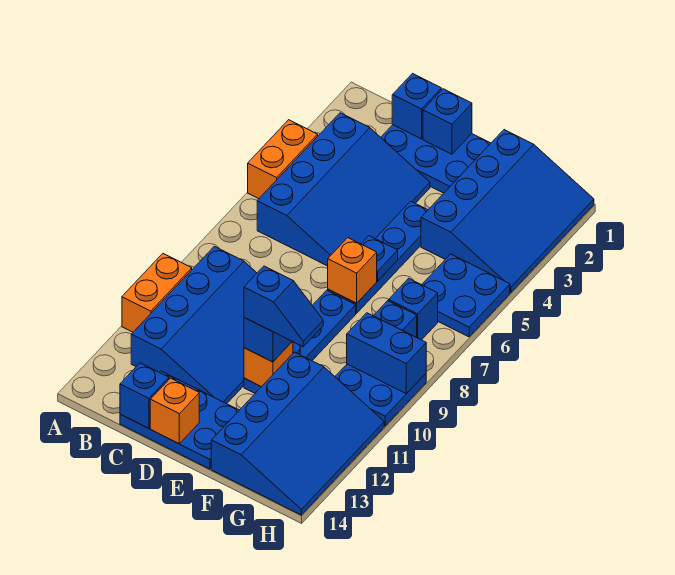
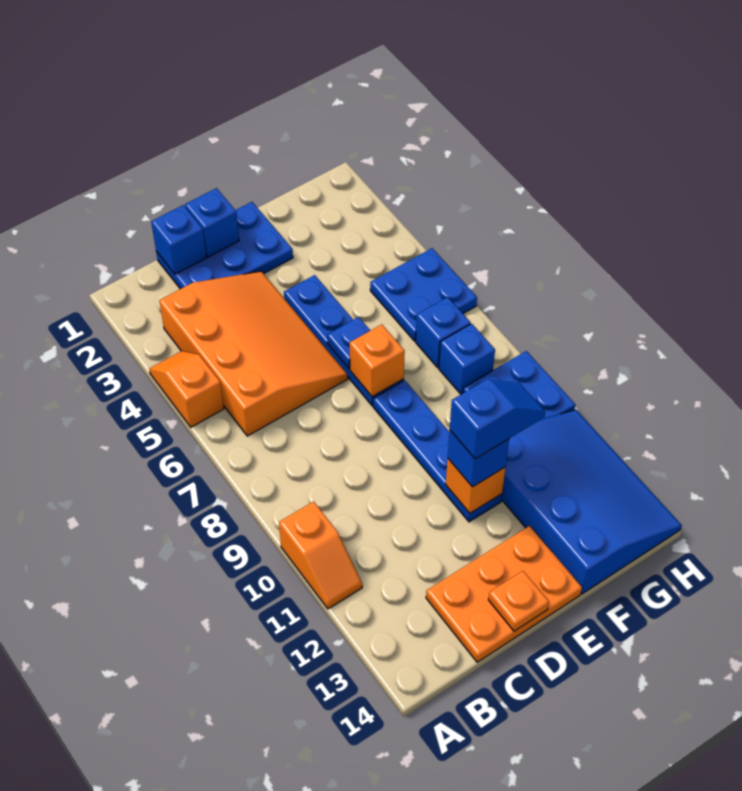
orange 1x2 brick [248,120,318,199] -> orange 1x2 slope [149,351,224,427]
orange 1x2 brick [122,254,192,332] -> orange 1x2 slope [279,501,362,609]
blue 3x4 slope [257,113,430,266] -> orange 3x4 slope [159,271,348,436]
blue 3x4 slope [131,246,257,404] -> none
blue 2x3 plate [120,371,239,469] -> orange 2x3 plate [426,526,582,662]
blue 1x1 brick [120,363,169,428] -> none
orange 1x1 brick [150,378,199,444] -> orange 1x1 plate [488,571,549,631]
blue 3x4 slope [421,130,594,292] -> none
blue 1x2 brick [347,313,426,394] -> none

